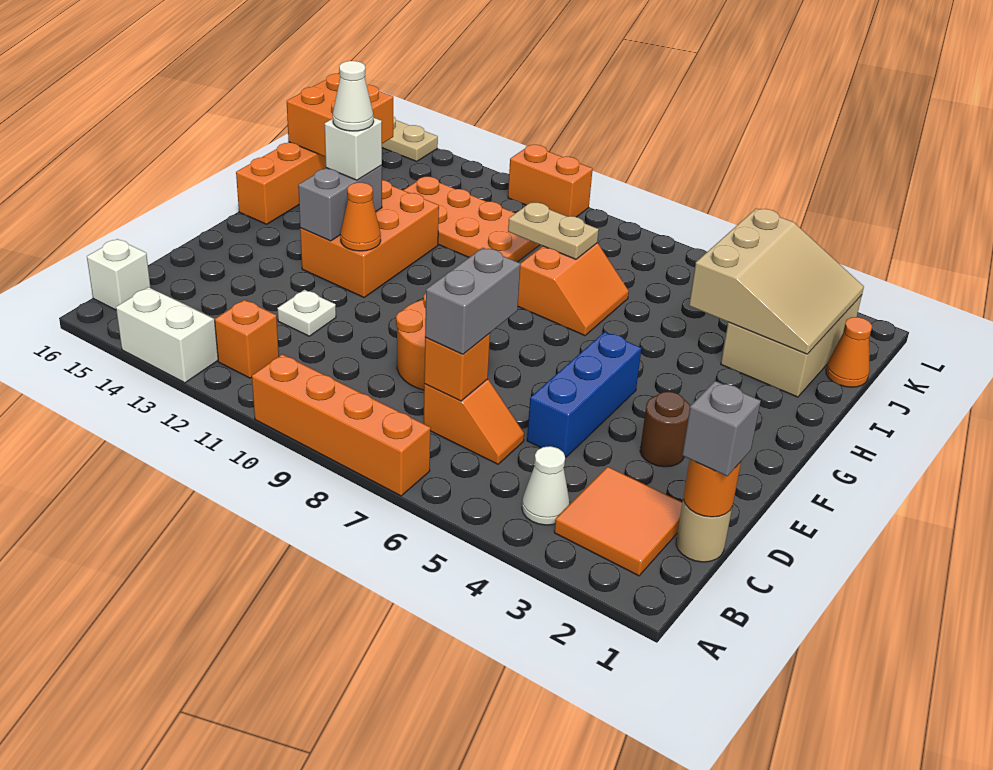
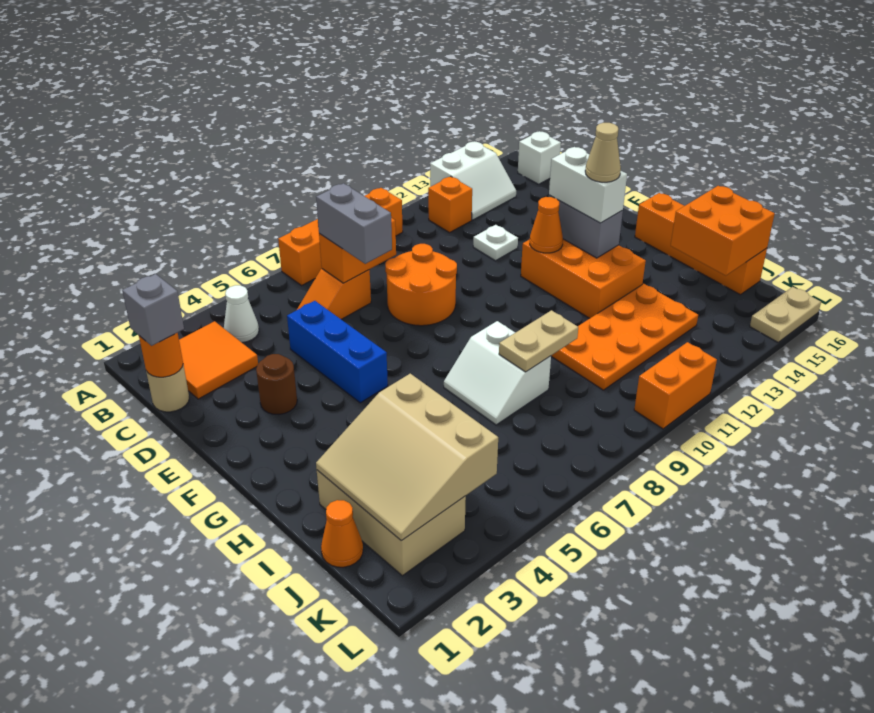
orange 1x1 brick [424,333,490,401] -> orange 1x2 brick [319,218,396,283]
white 1x1 brick [325,117,382,180] -> white 1x2 brick [549,147,627,223]
white 1x1 cone [333,61,374,131] -> tan 1x1 cone [585,123,621,182]
orange 2x2 slope [518,243,629,336] -> white 2x2 slope [444,321,551,425]

